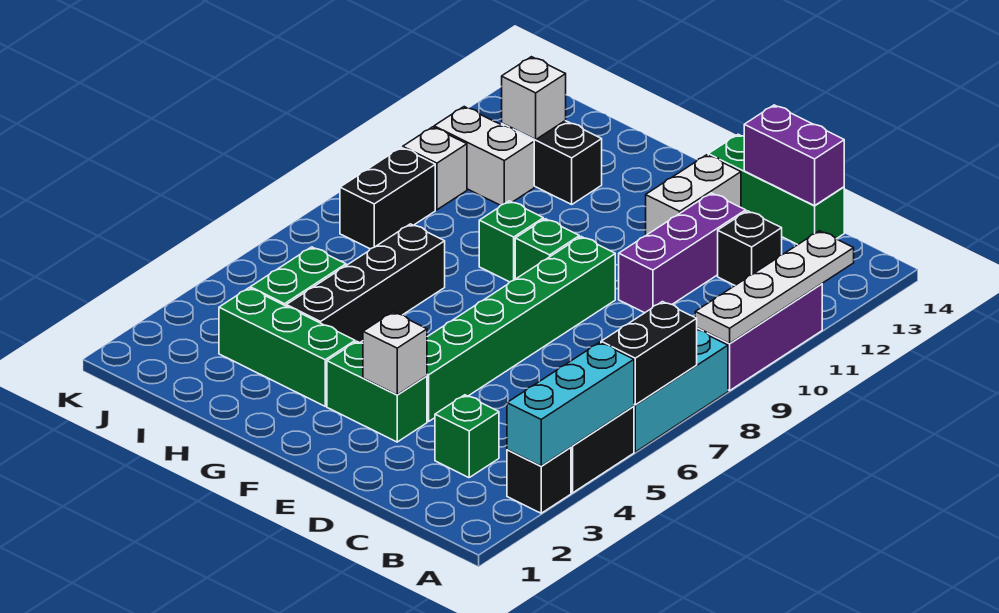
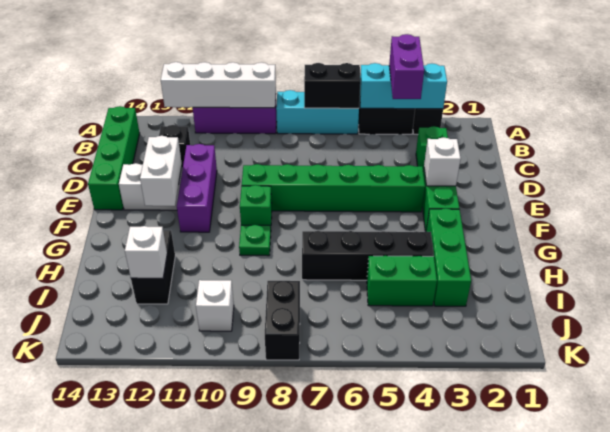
white 1x4 plate [695,231,854,343] -> white 1x4 brick [161,62,276,108]
green 1x3 brick [708,134,844,245] -> green 1x4 brick [88,106,140,210]
purple 1x2 brick [744,105,844,206] -> purple 1x2 brick moved to [389,34,424,99]
purple 1x3 brick [619,193,746,313] -> purple 1x3 brick turned to [177,144,217,232]
green 1x1 brick [479,201,543,282] -> green 1x1 plate [239,225,271,256]
white 1x2 brick [434,107,534,205] -> white 1x2 brick moved to [140,136,182,206]
black 1x2 brick [340,147,435,249] -> black 1x2 brick turned to [265,281,300,360]

